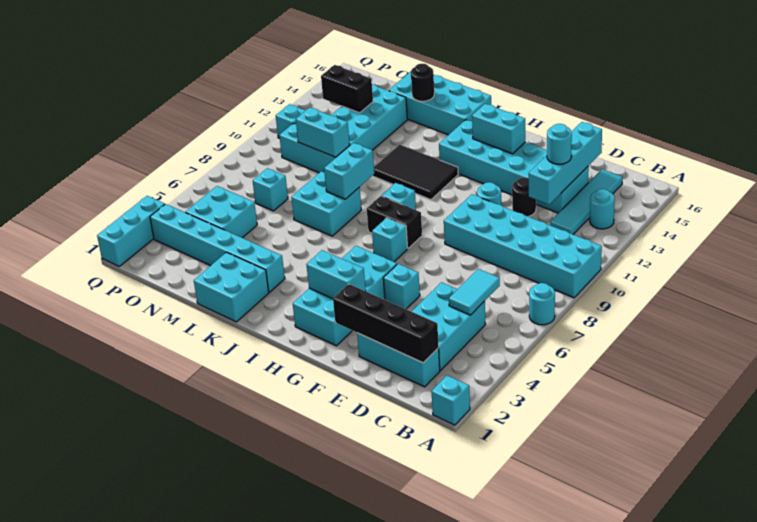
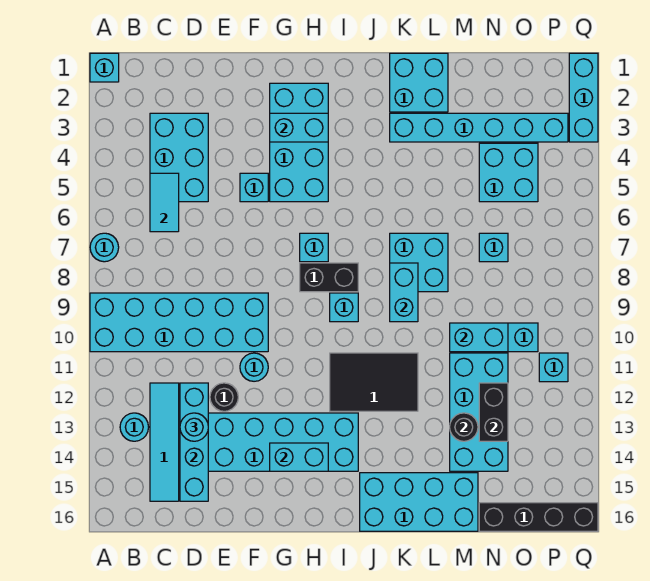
cyan 1x3 brick [357,333,440,387] -> none
black 1x4 brick [333,284,439,363] -> black 1x4 brick moved to [479,503,598,531]
black 1x1 round brick [411,64,434,101] -> black 1x1 round brick moved to [450,413,478,441]
black 1x2 brick [321,65,373,113] -> black 1x2 brick turned to [479,383,508,441]

